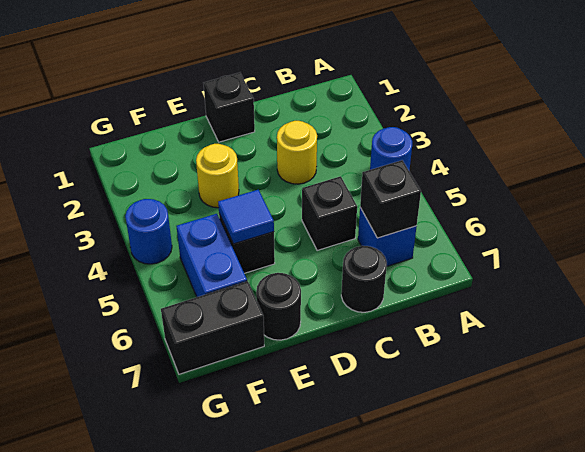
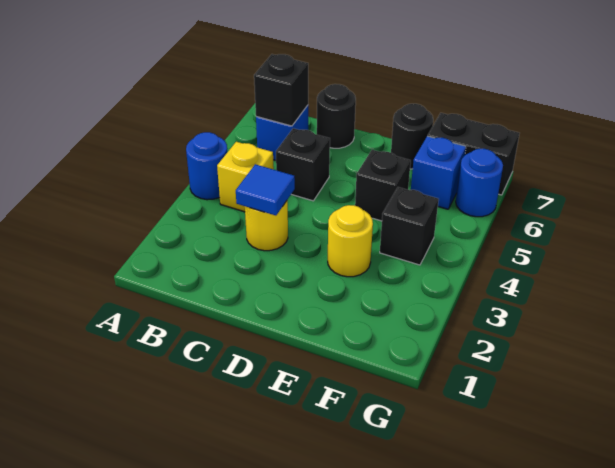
none -> yellow 1x1 brick [217,142,274,212]
black 1x1 brick [204,73,255,142] -> black 1x1 brick moved to [380,187,439,265]
blue 1x1 tile [218,190,274,244] -> blue 1x1 tile moved to [236,164,295,215]
blue 1x2 brick [177,214,247,297] -> blue 1x1 brick [411,136,466,209]
blue 1x1 round brick [125,199,172,264] -> blue 1x1 round brick moved to [456,149,503,217]

